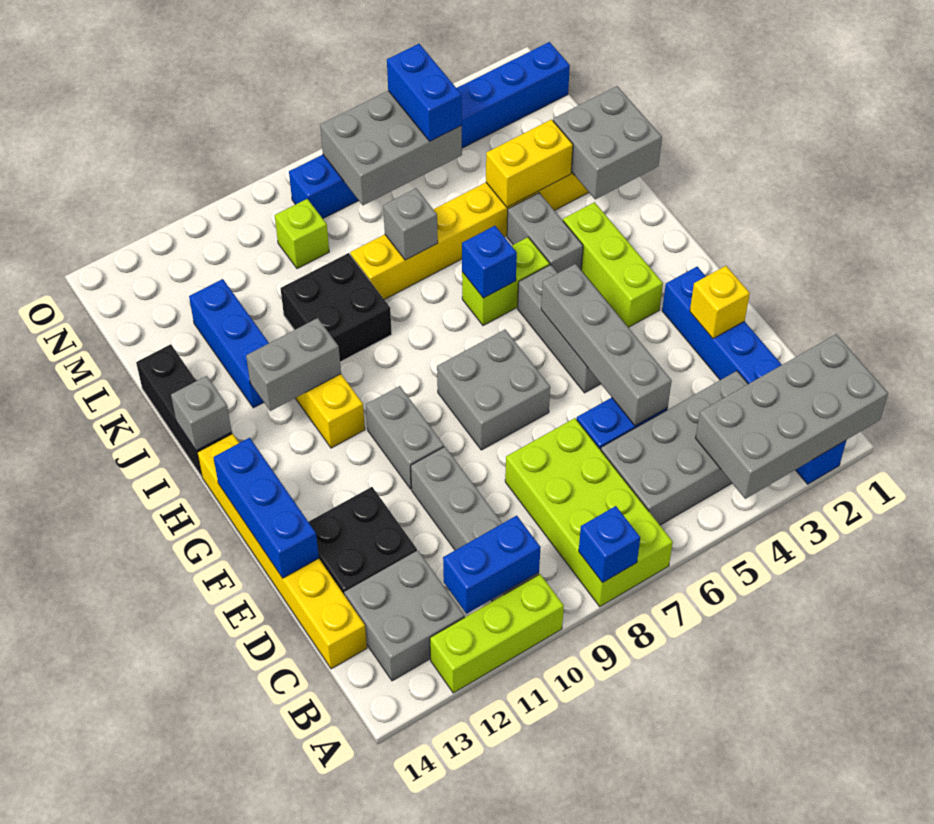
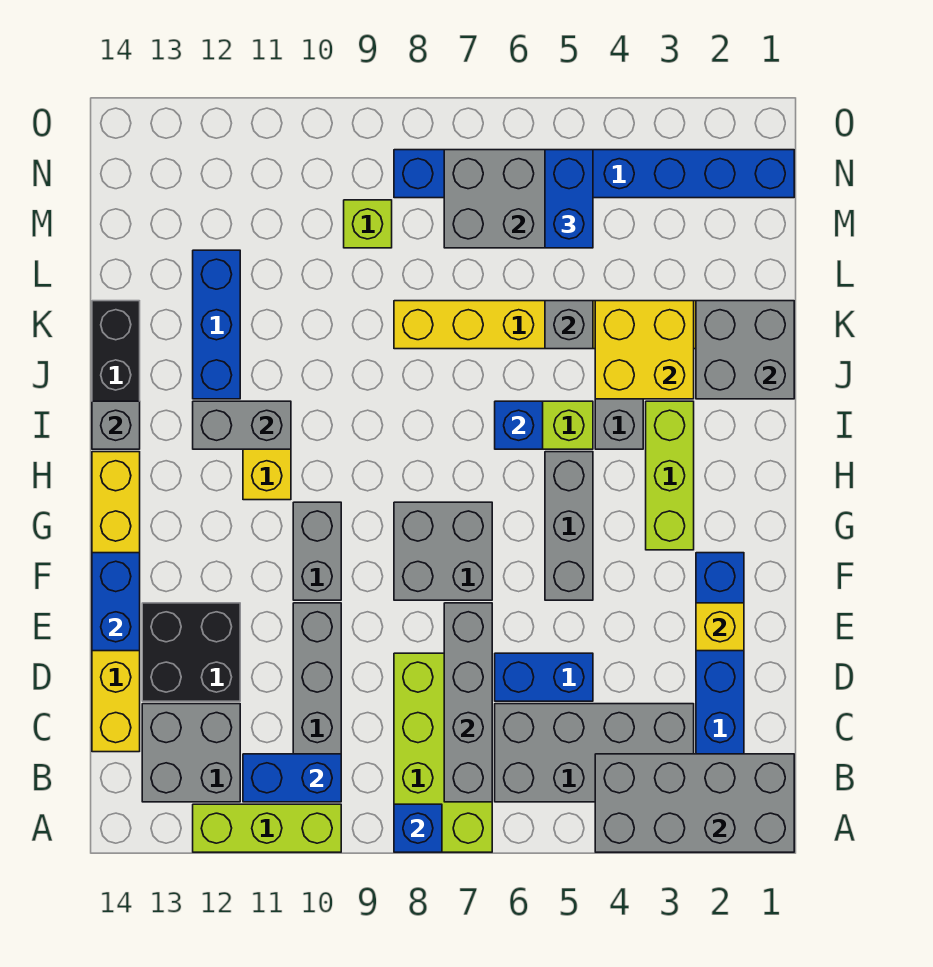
grey 1x4 brick [541,264,672,426] -> grey 1x4 brick moved to [444,603,492,802]
blue 1x3 brick [214,438,319,578] -> blue 1x2 brick [92,553,140,651]
black 2x2 brick [280,253,392,362] -> none
yellow 1x2 brick [486,119,573,207] -> yellow 2x2 brick [595,301,694,399]
grey 1x1 brick [383,189,438,260] -> grey 1x1 brick moved to [545,301,593,349]

